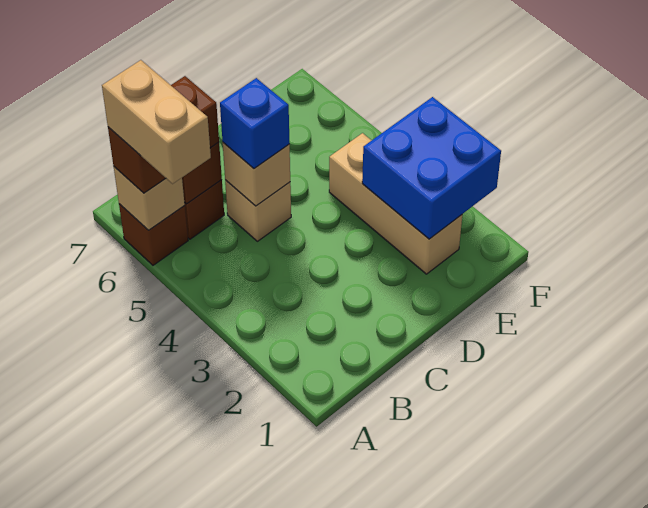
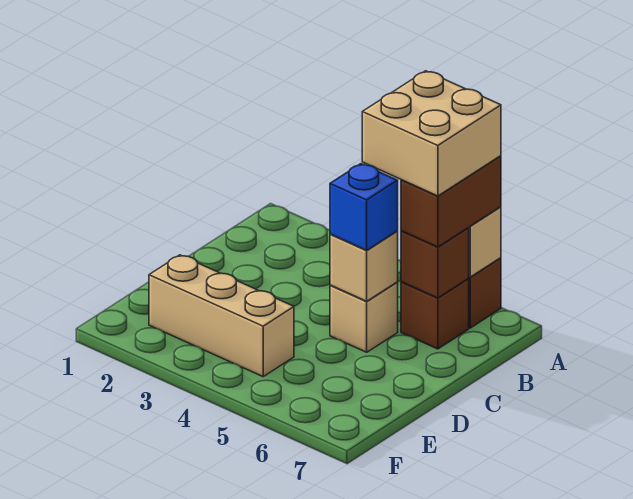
tan 1x2 brick [102,60,211,184] -> tan 2x2 brick [362,71,501,196]
blue 2x2 brick [362,97,501,239] -> none

